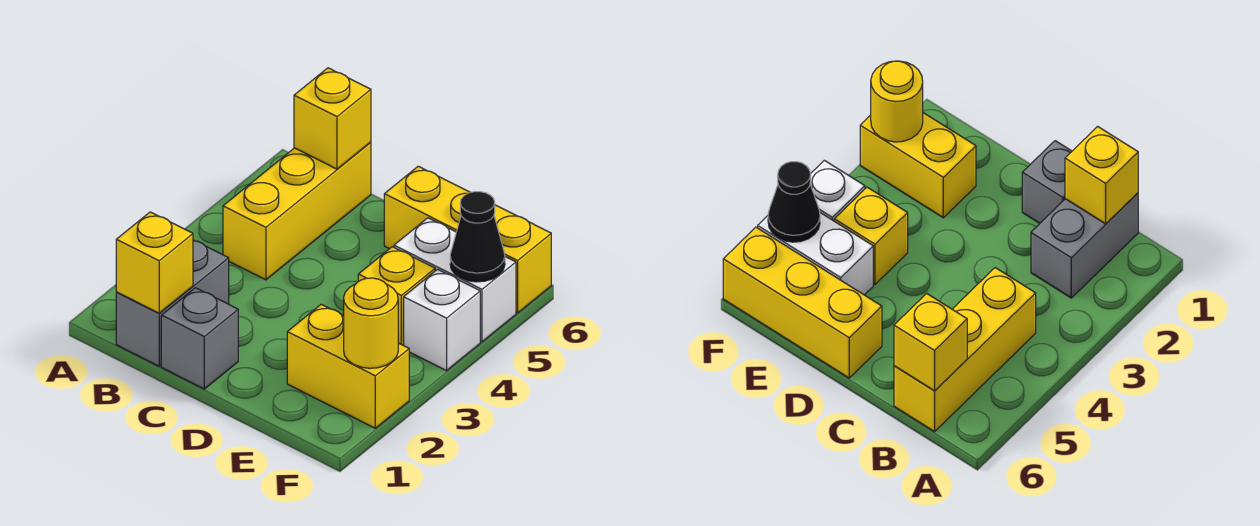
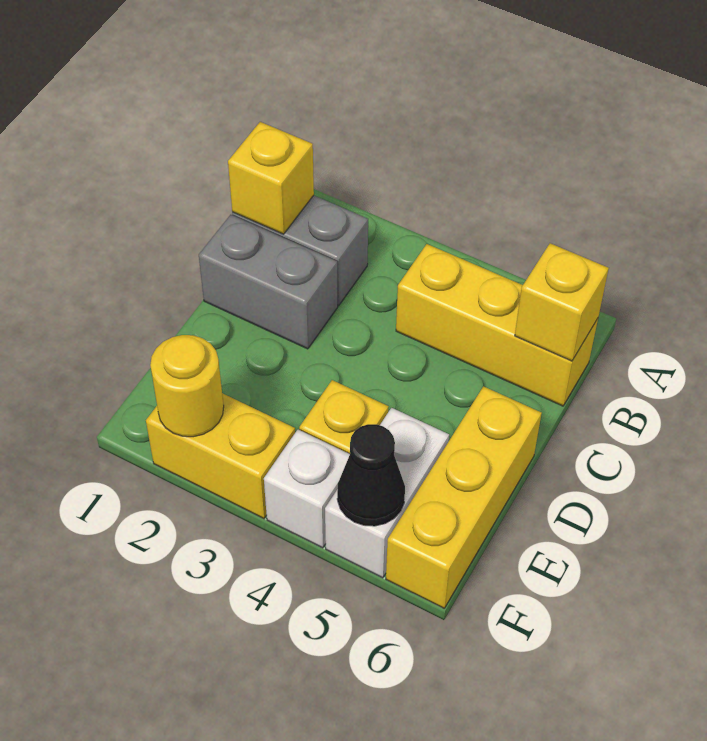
grey 1x1 brick [161,288,238,389] -> grey 1x2 brick [199,215,338,349]
yellow 1x2 brick [287,304,409,428] -> yellow 1x2 brick turned to [146,393,295,519]

